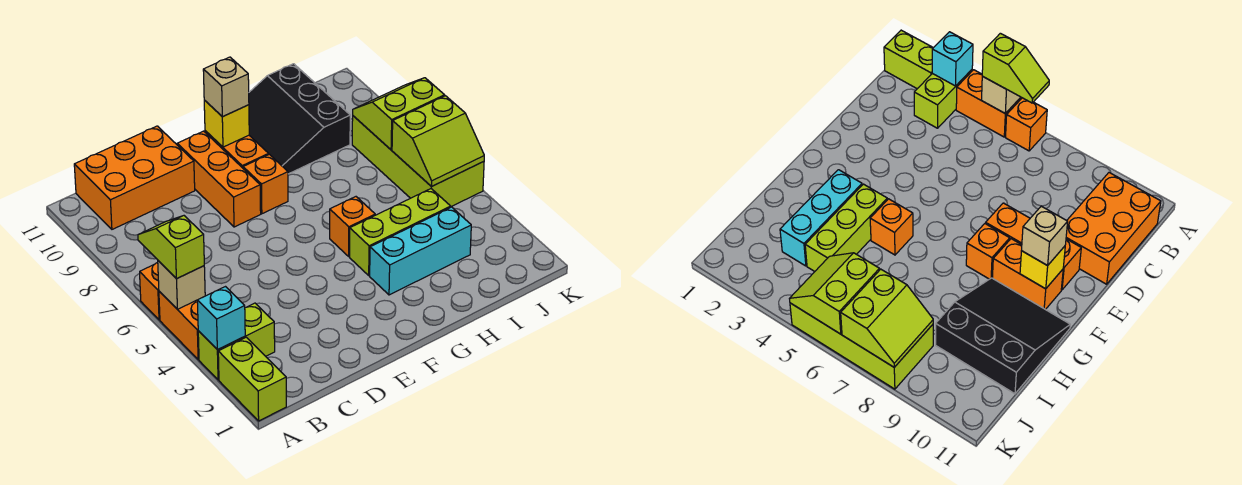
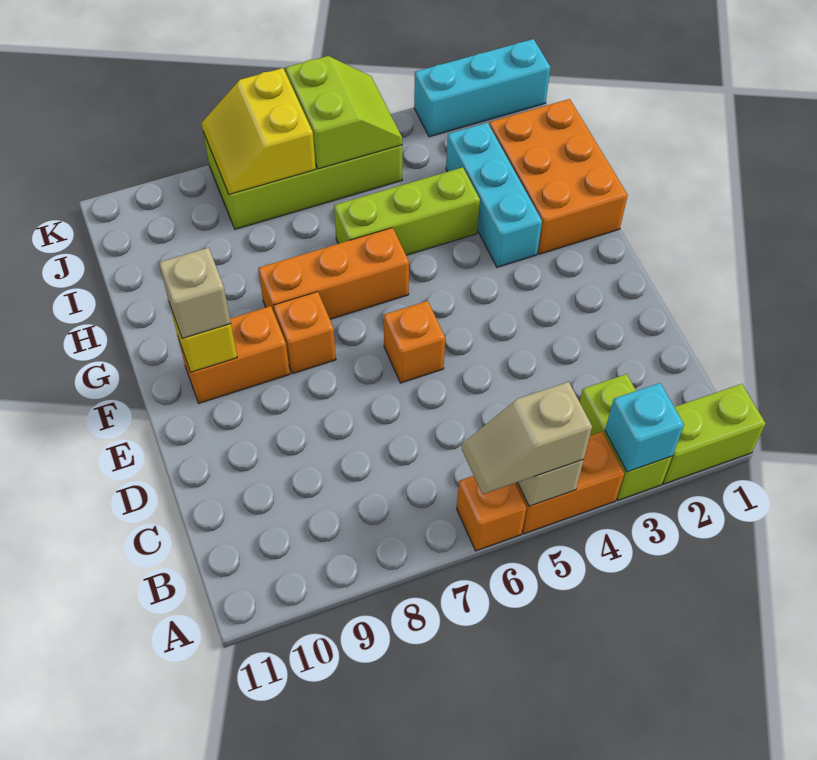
lime 1x2 slope [138,216,204,279] -> tan 1x2 slope [462,382,592,494]
orange 2x3 brick [74,126,195,229] -> orange 2x3 brick moved to [489,99,628,254]
orange 1x3 brick [177,131,261,227] -> orange 1x3 brick moved to [258,228,409,319]
lime 1x3 brick [350,189,451,275] -> lime 1x3 brick turned to [334,167,480,255]
orange 1x1 brick [330,197,375,256] -> orange 1x1 brick moved to [384,301,445,383]
black 3x3 slope [249,64,350,174] -> none
lime 2x2 slope [353,78,445,150] -> yellow 2x2 slope [202,68,316,195]
none -> cyan 1x3 brick [414,39,551,137]

